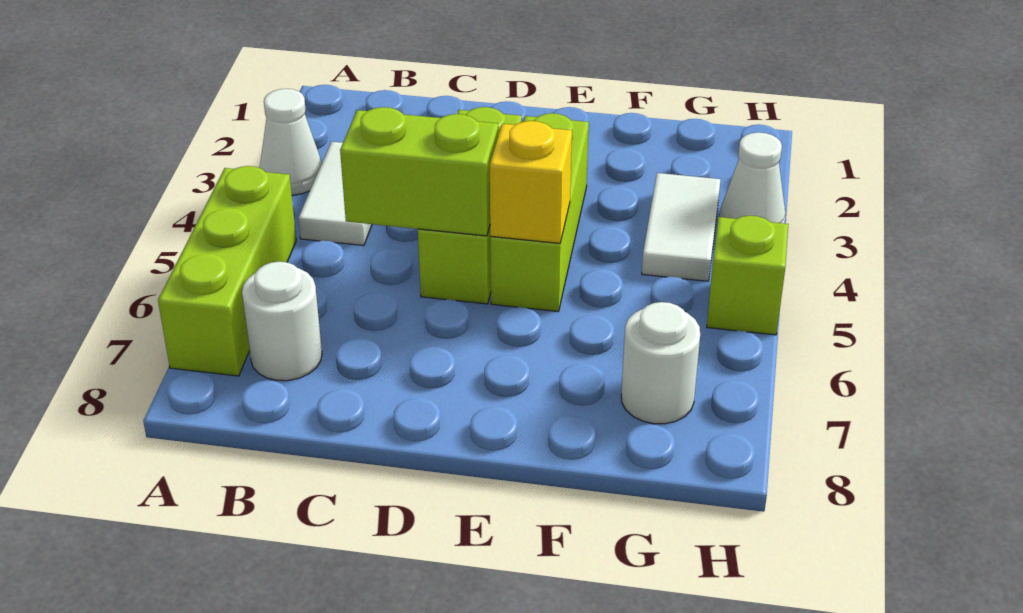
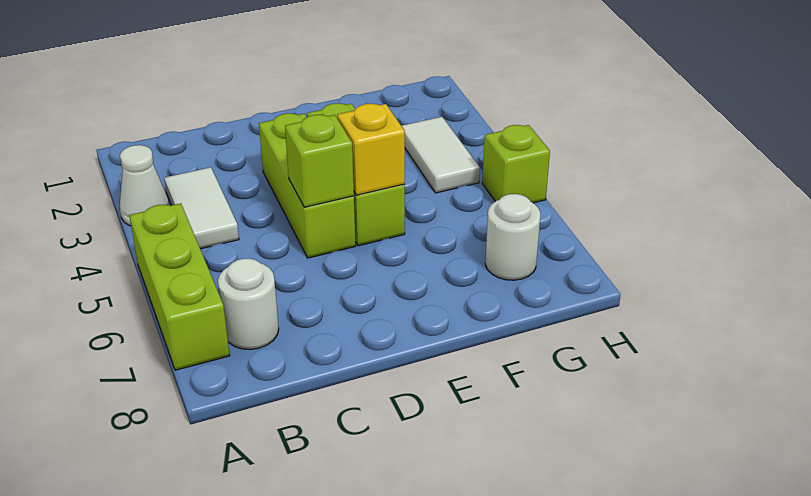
lime 1x2 brick [340,107,498,236] -> lime 1x1 brick [285,115,354,207]
white 1x1 cone [720,132,786,223] -> none

